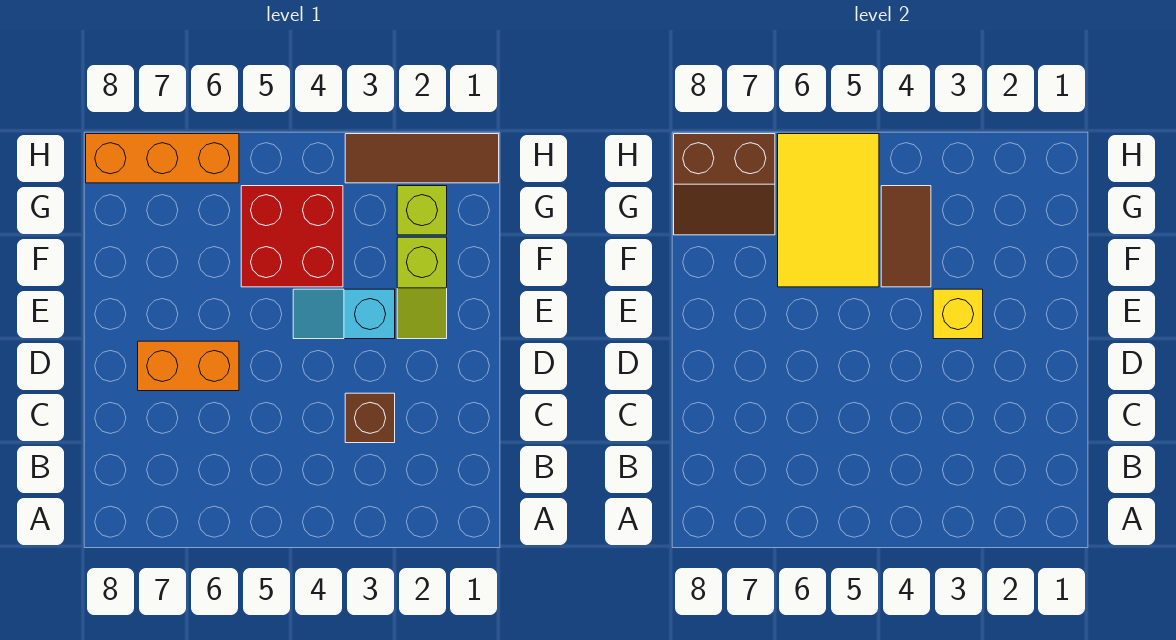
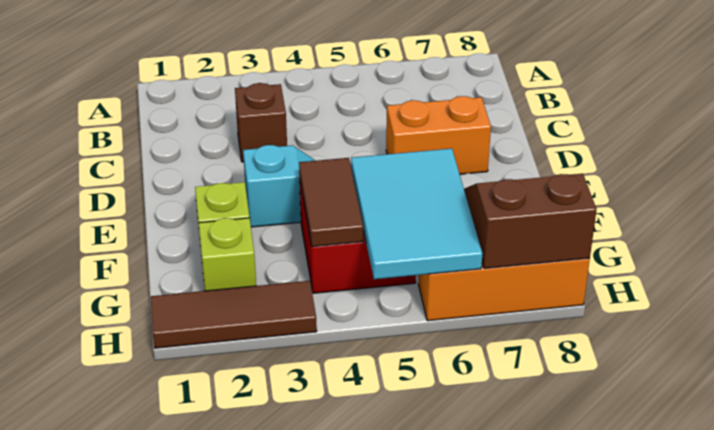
yellow 1x1 brick [933,289,983,339] -> none
yellow 2x3 tile [778,134,879,287] -> cyan 2x3 tile [351,149,482,279]

